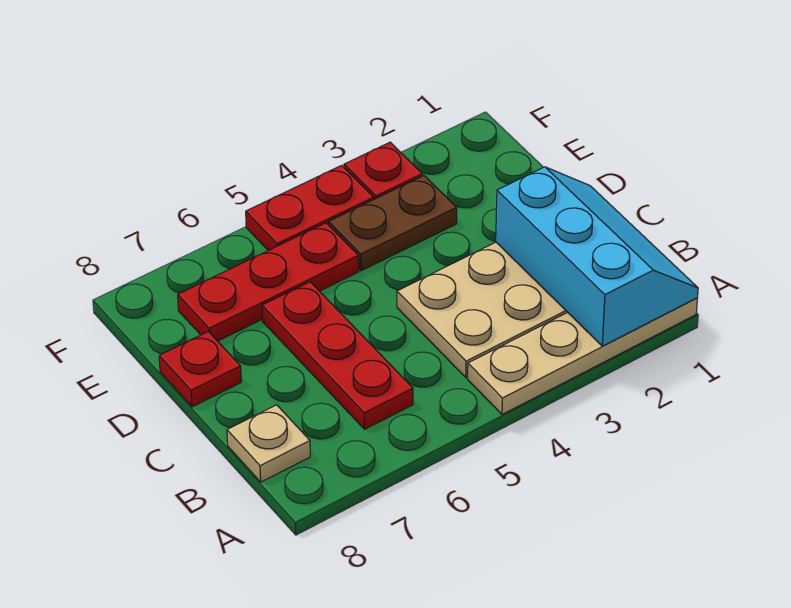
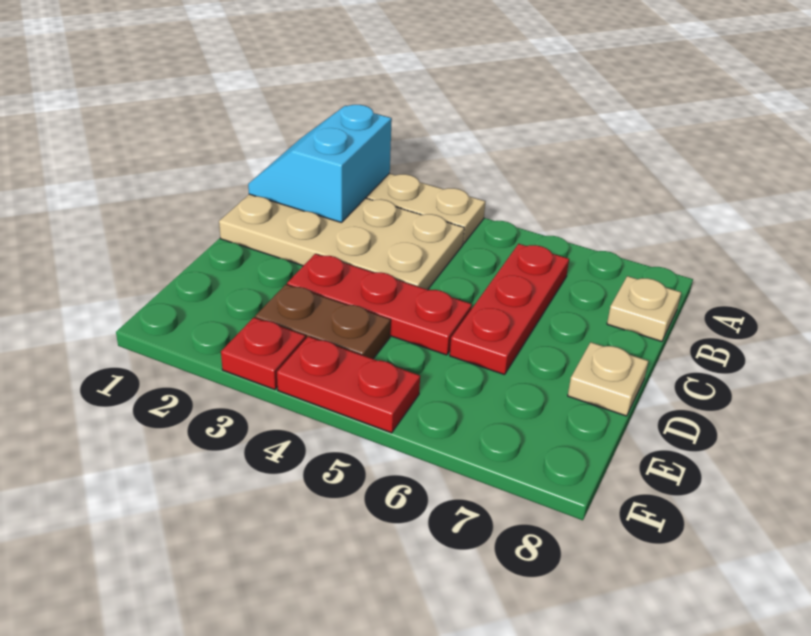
cyan 2x3 slope [496,167,698,346] -> cyan 2x2 slope [248,105,392,223]
red 1x1 plate [159,331,241,407] -> tan 1x1 plate [568,342,648,416]
red 1x3 plate [178,223,359,341] -> red 1x3 plate moved to [287,254,472,355]

